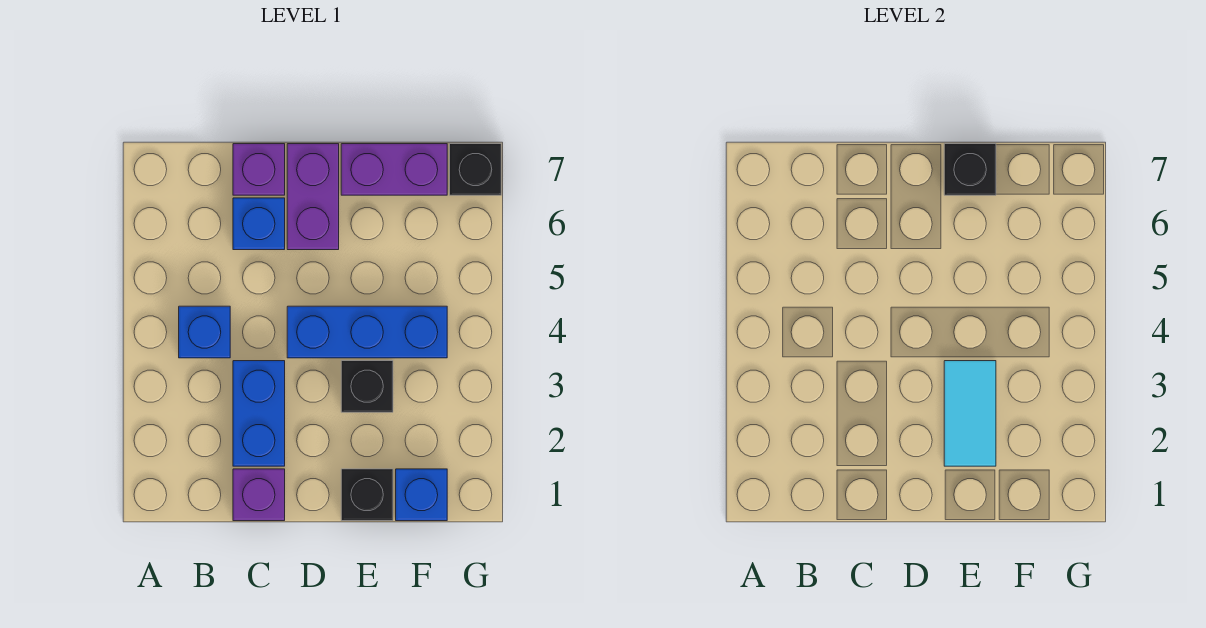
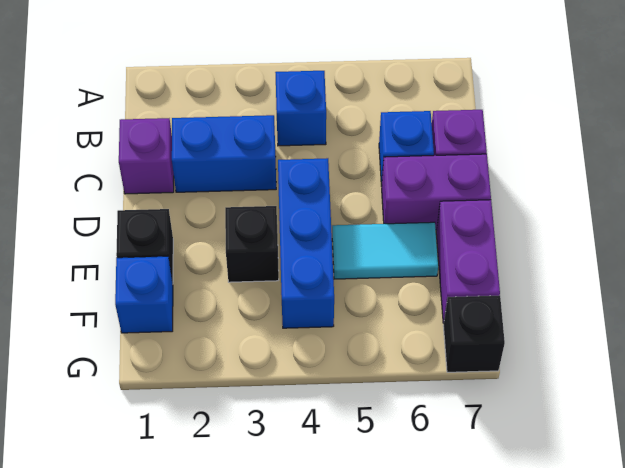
cyan 1x2 tile [944,361,996,466] -> cyan 1x2 tile moved to [332,222,438,279]
black 1x1 brick [944,144,996,195] -> none

